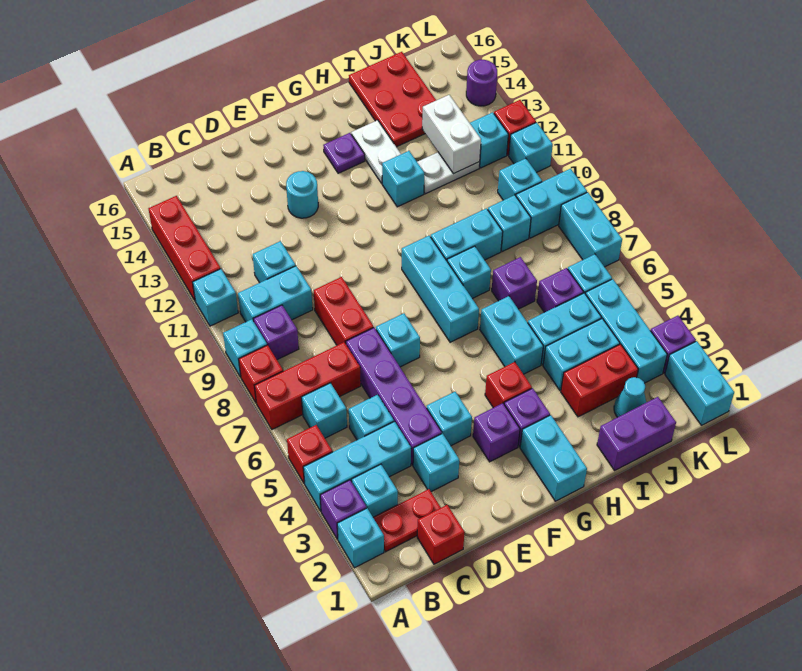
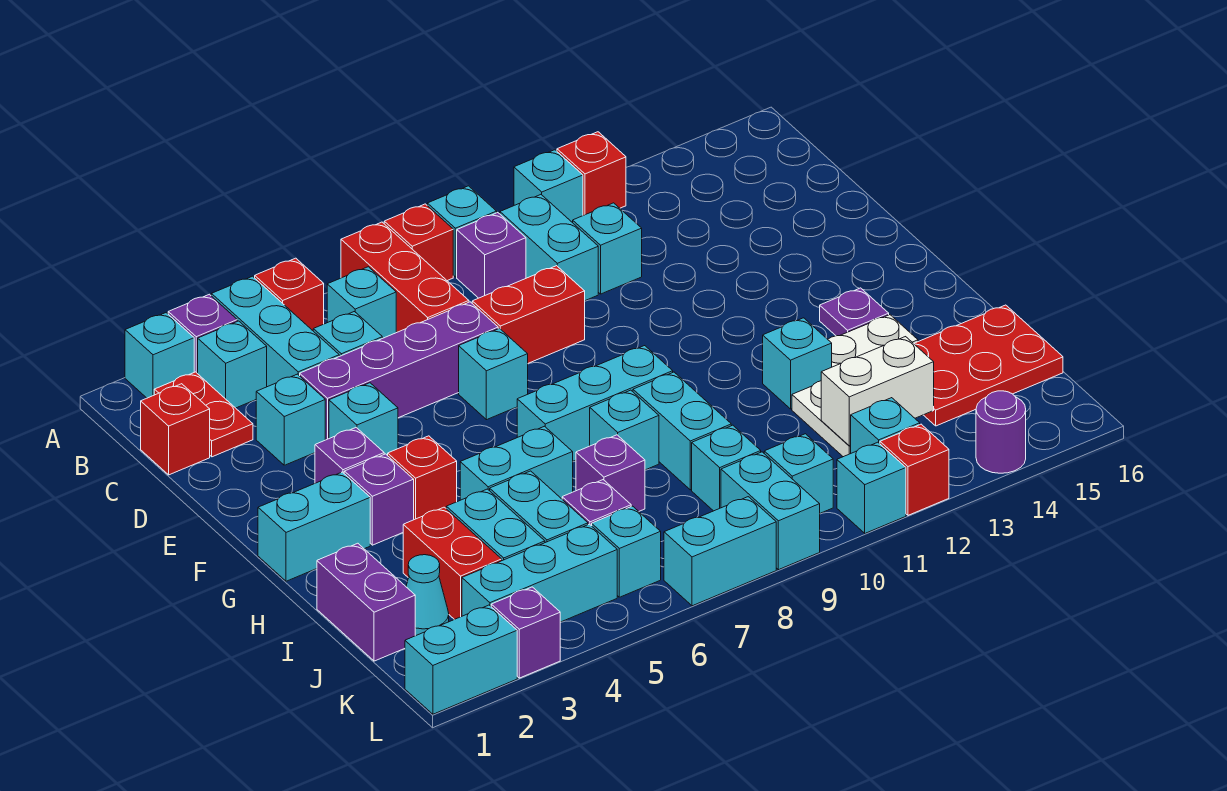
red 1x3 brick [148,196,221,300] -> red 1x1 brick [557,132,626,215]
cyan 1x1 round brick [286,171,318,218] -> none

